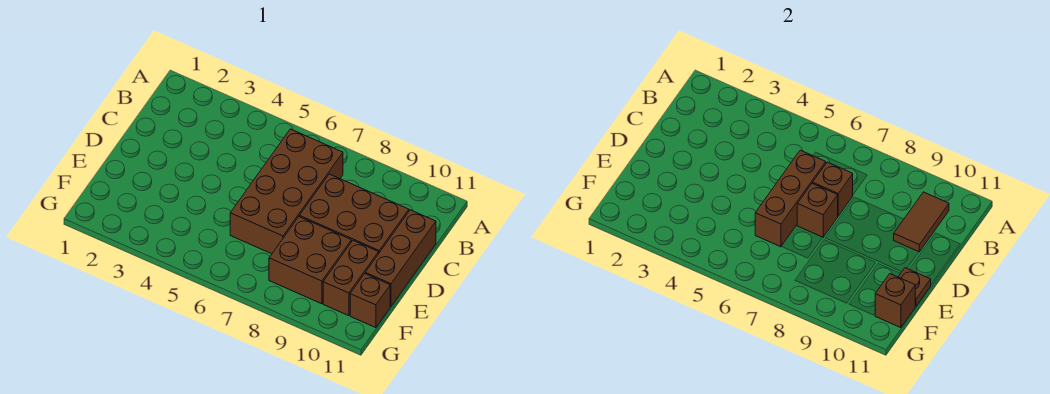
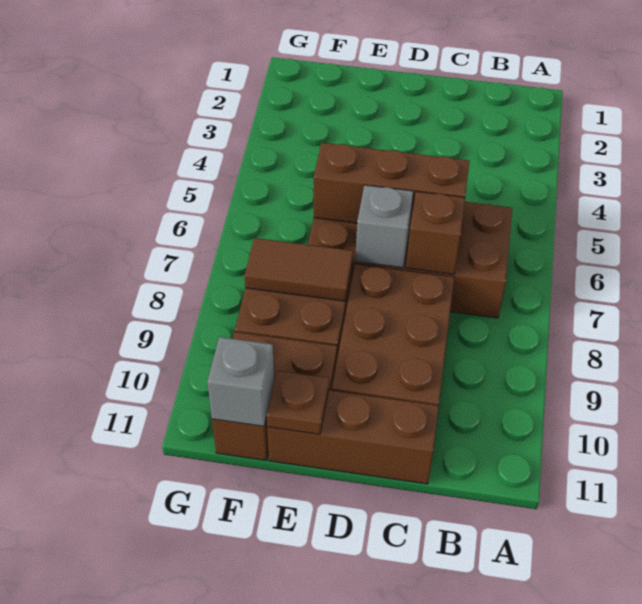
brown 1x2 tile [894,192,949,252] -> brown 1x2 tile moved to [244,238,353,301]
brown 1x1 brick [797,183,838,237] -> grey 1x1 brick [355,185,413,268]
brown 1x1 brick [875,274,915,328] -> grey 1x1 brick [207,337,274,426]

